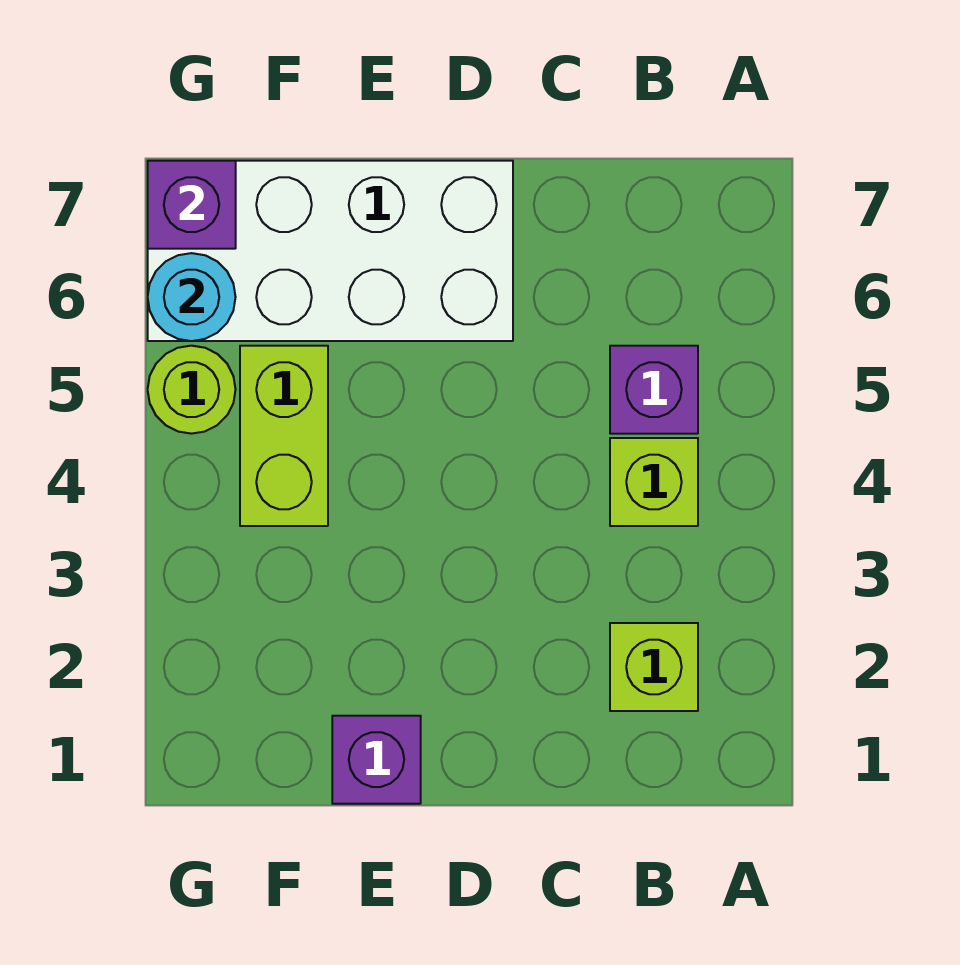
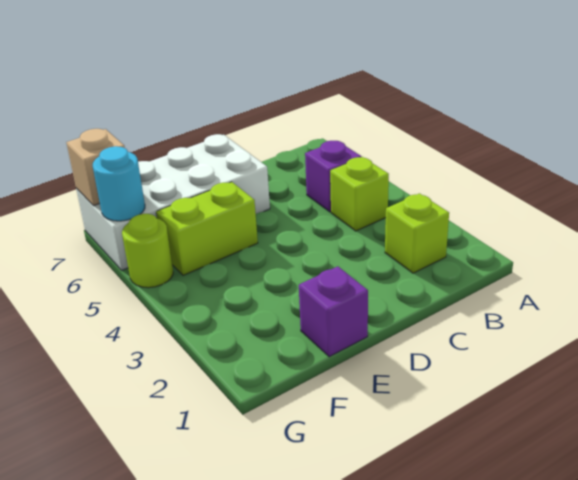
lime 1x2 brick [240,346,328,526] -> lime 1x2 brick turned to [156,182,258,275]
purple 1x1 brick [148,161,236,249] -> tan 1x1 brick [66,129,125,206]

